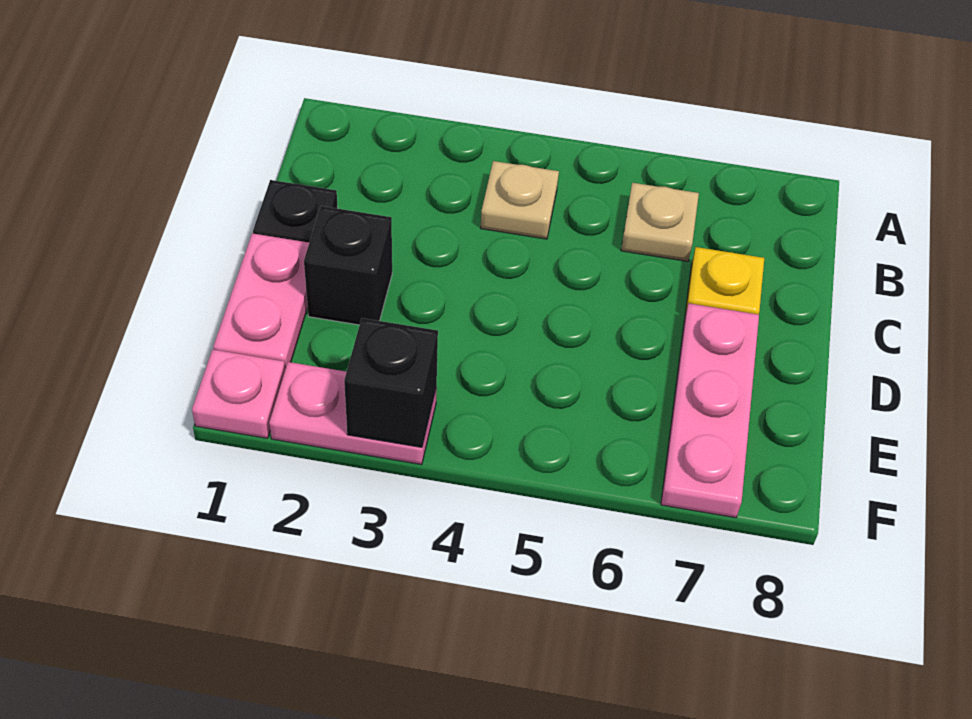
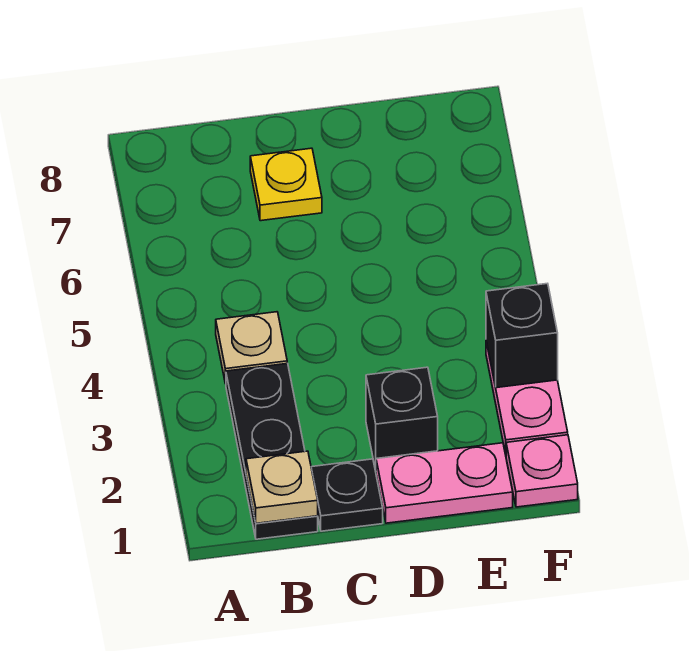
none -> black 1x3 plate [226,363,318,539]
tan 1x1 plate [621,183,699,261] -> tan 1x1 plate moved to [246,451,318,523]
pink 1x3 plate [661,303,759,518] -> none

